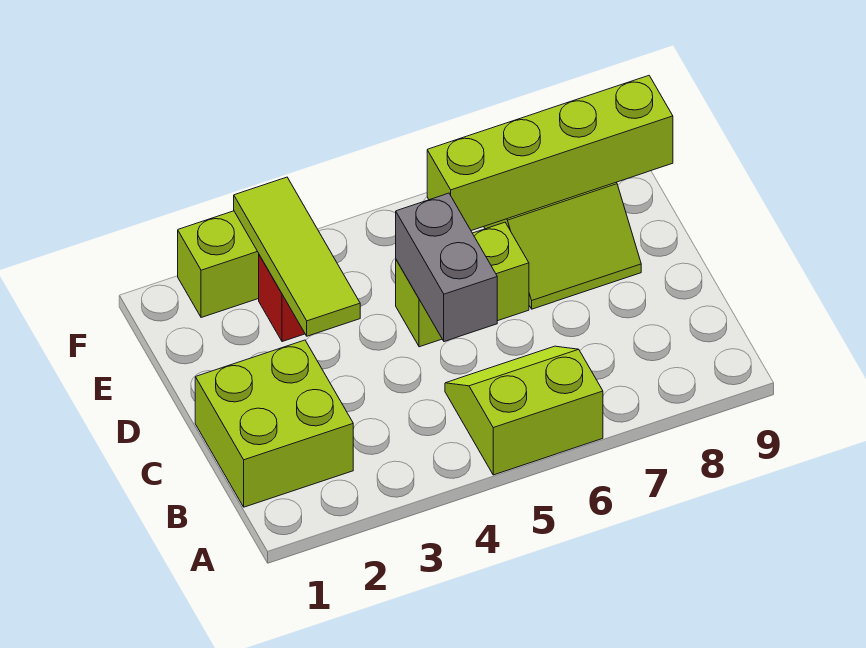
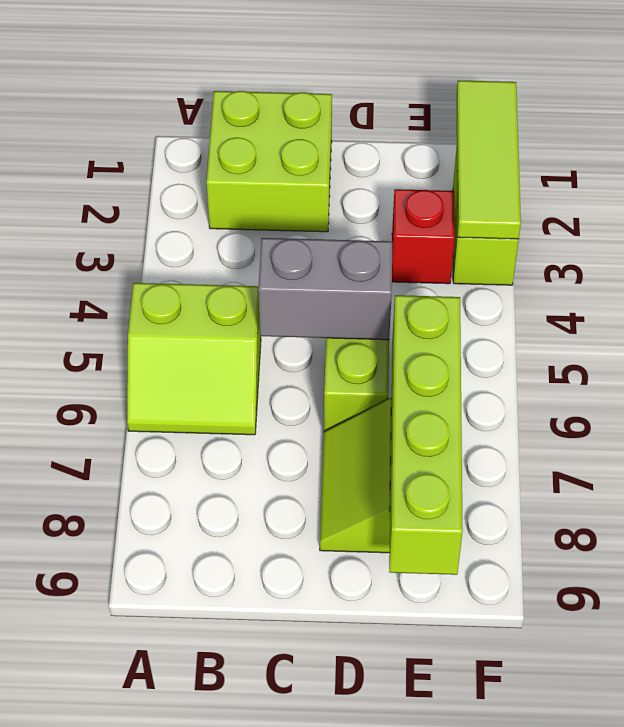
lime 2x2 slope [445,346,603,475] -> lime 2x2 slope turned to [127,283,261,435]
lime 1x3 tile [234,177,360,336] -> lime 1x3 tile turned to [456,80,521,239]

